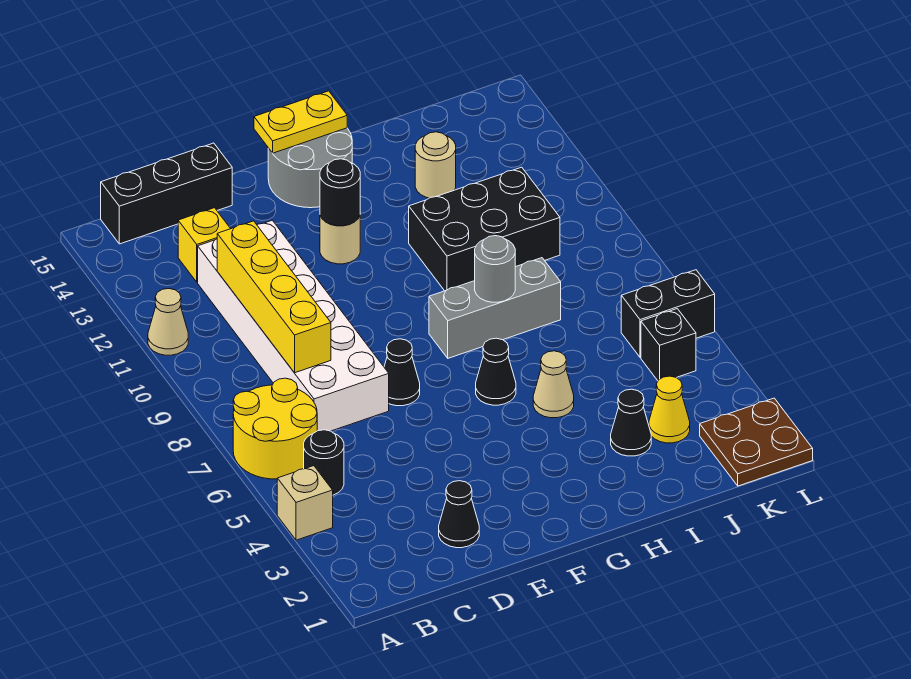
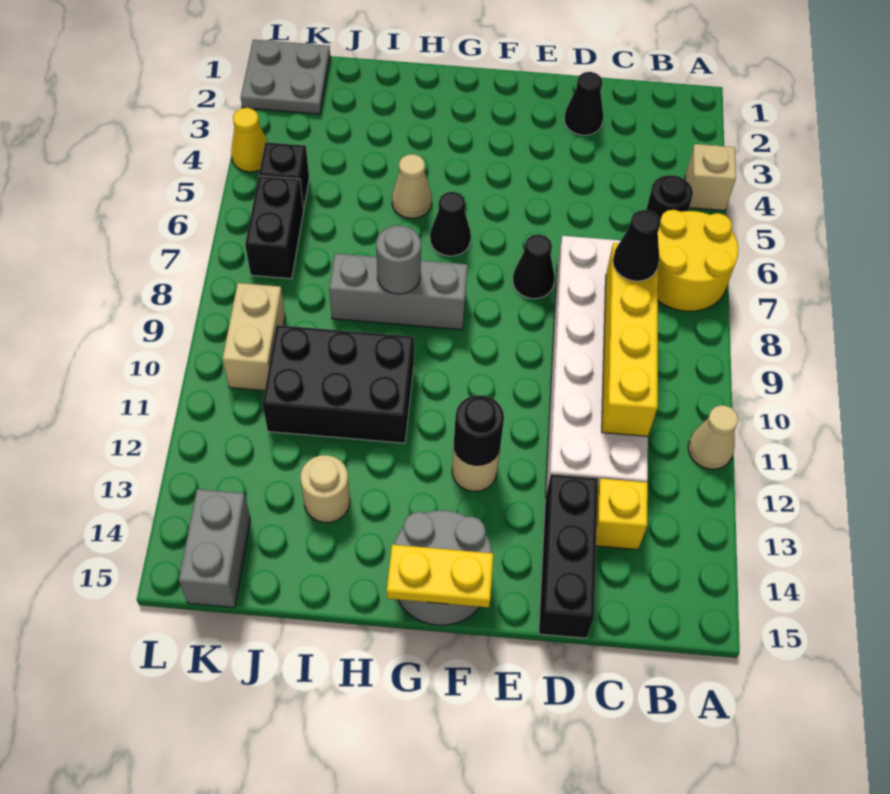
black 1x3 brick [101,143,232,244] -> black 1x3 brick turned to [539,474,598,638]
black 1x1 cone [611,389,651,456] -> black 1x1 cone moved to [613,210,661,281]
yellow 1x1 cone [649,376,690,443] -> yellow 1x1 cone moved to [231,108,268,172]
brown 2x2 plate [700,398,813,486] -> grey 2x2 plate [241,40,330,114]
black 1x2 brick [621,270,715,357] -> black 1x2 brick turned to [245,176,304,279]
none -> tan 1x2 brick [223,283,285,391]
none -> grey 1x2 brick [179,489,250,607]

